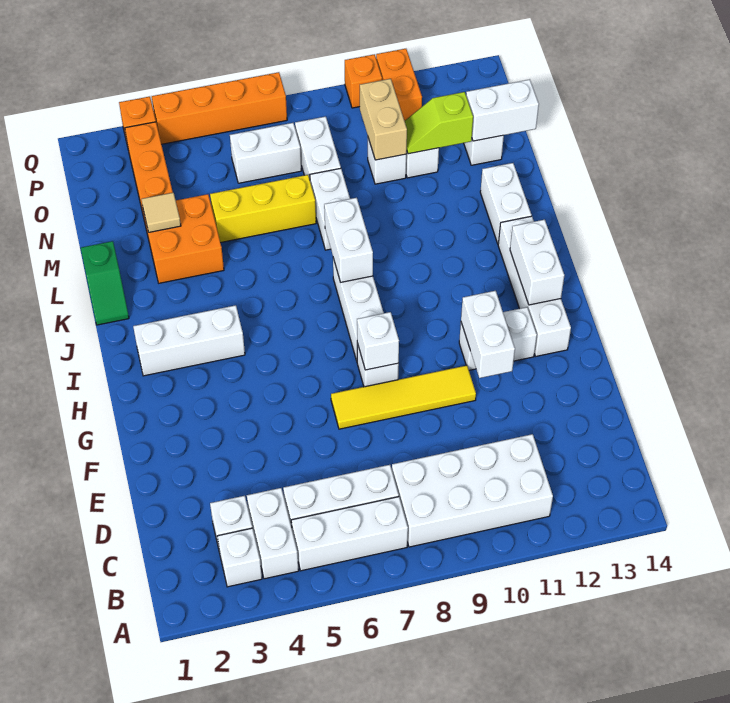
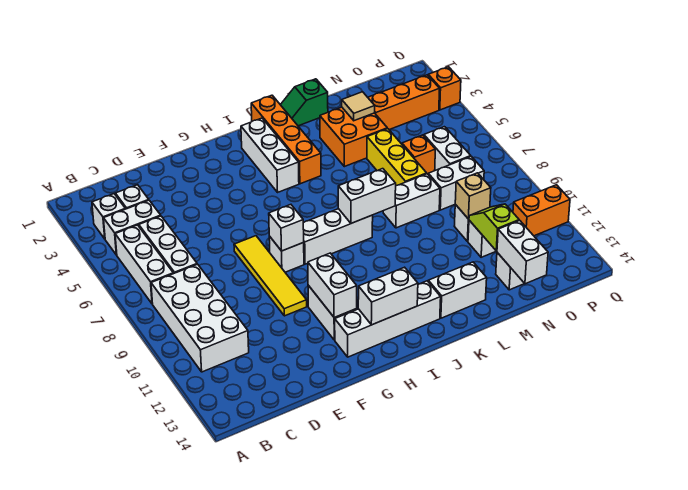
white 1x2 brick [461,291,515,378] -> white 1x2 brick turned to [308,253,357,318]
tan 1x2 brick [360,79,407,160] -> tan 1x1 brick [455,173,491,219]
orange 1x4 brick [152,72,287,144] -> orange 1x4 brick moved to [251,95,321,184]
orange 1x1 brick [345,54,382,108] -> orange 1x1 brick moved to [402,135,435,174]

